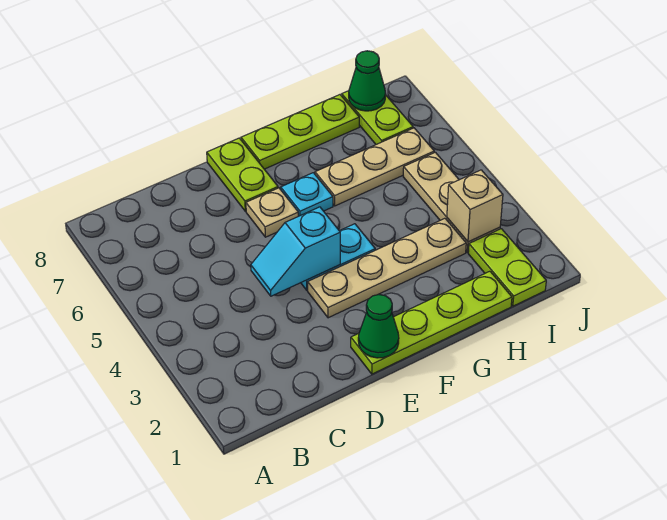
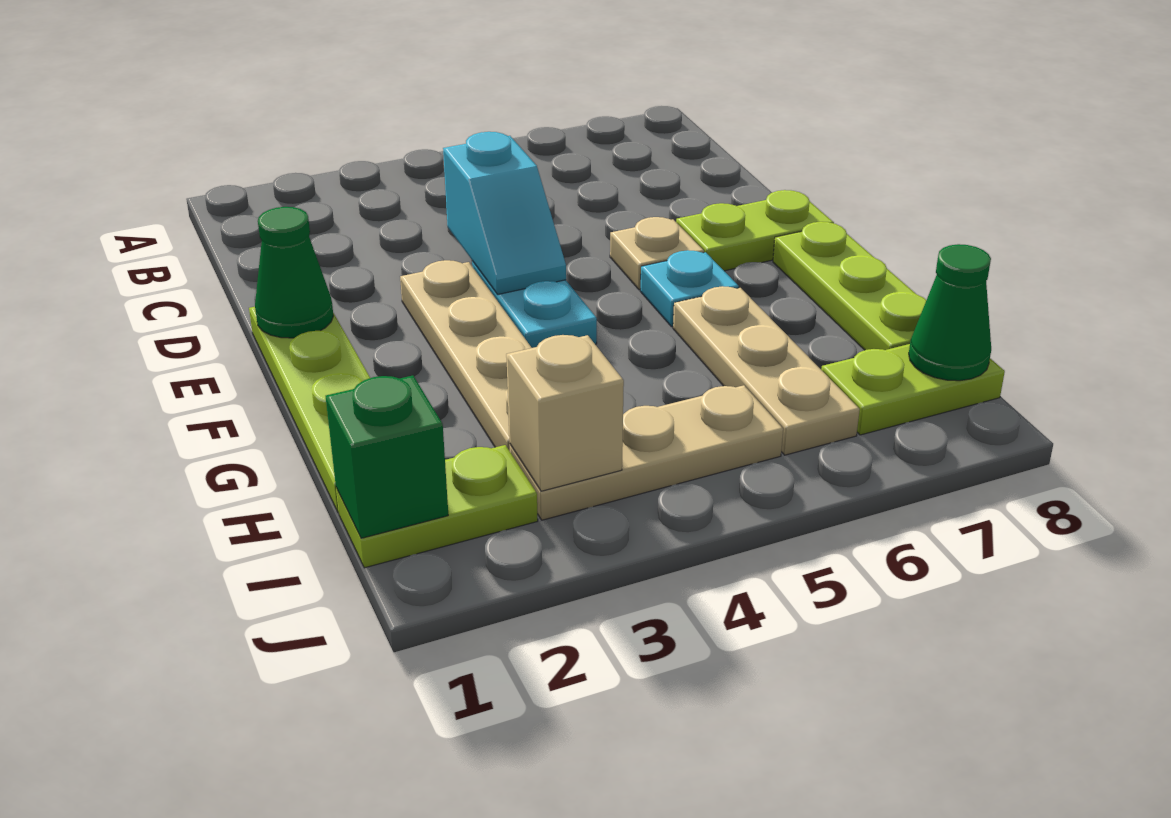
cyan 1x2 slope [251,207,340,296] -> cyan 1x2 slope turned to [443,132,566,294]
none -> green 1x1 brick [326,375,448,538]

